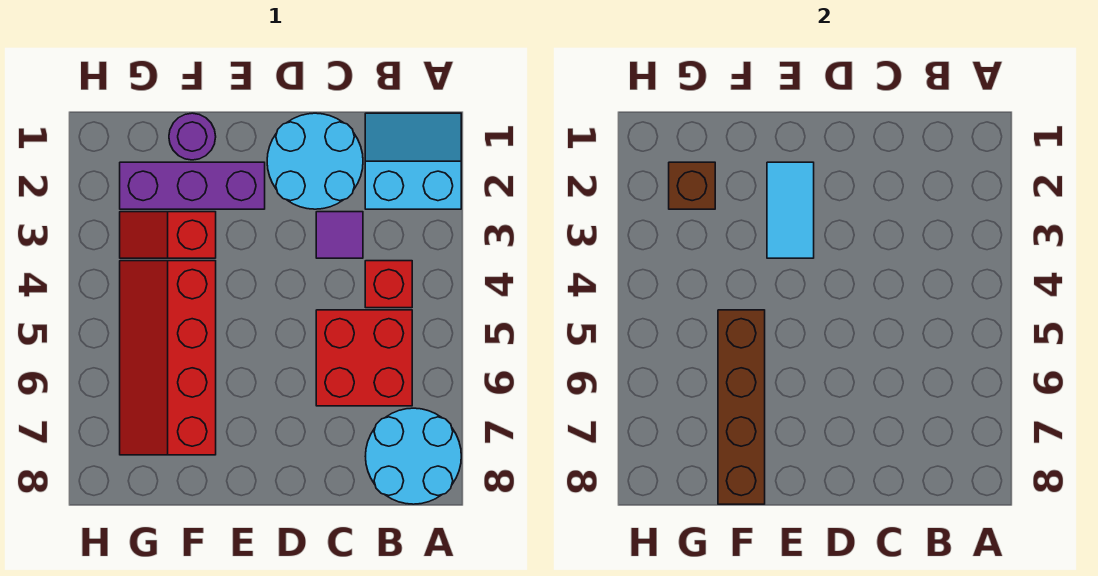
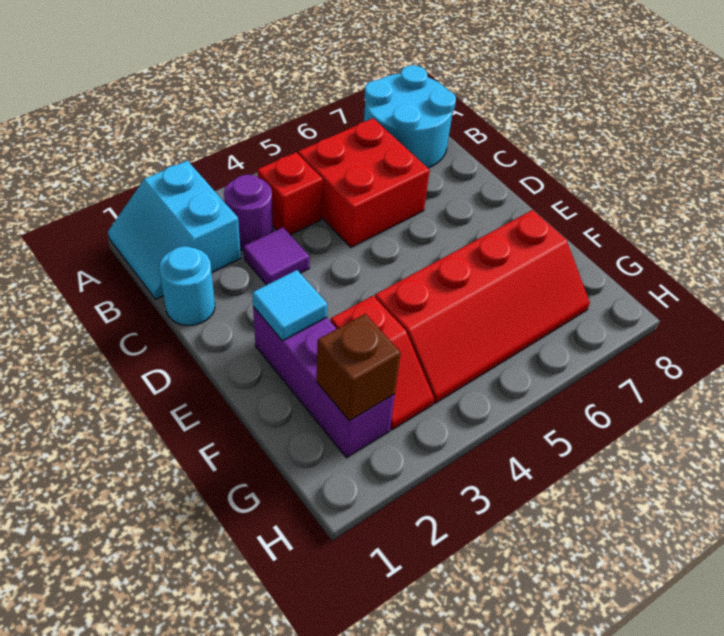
cyan 2x2 round brick [267,113,363,209] -> cyan 1x1 round brick [159,246,215,326]
cyan 1x2 tile [767,162,814,258] -> cyan 1x1 tile [252,270,327,341]
purple 1x1 round brick [169,113,216,160] -> purple 1x1 round brick moved to [224,175,273,250]
brown 1x4 brick [718,310,765,504] -> none

